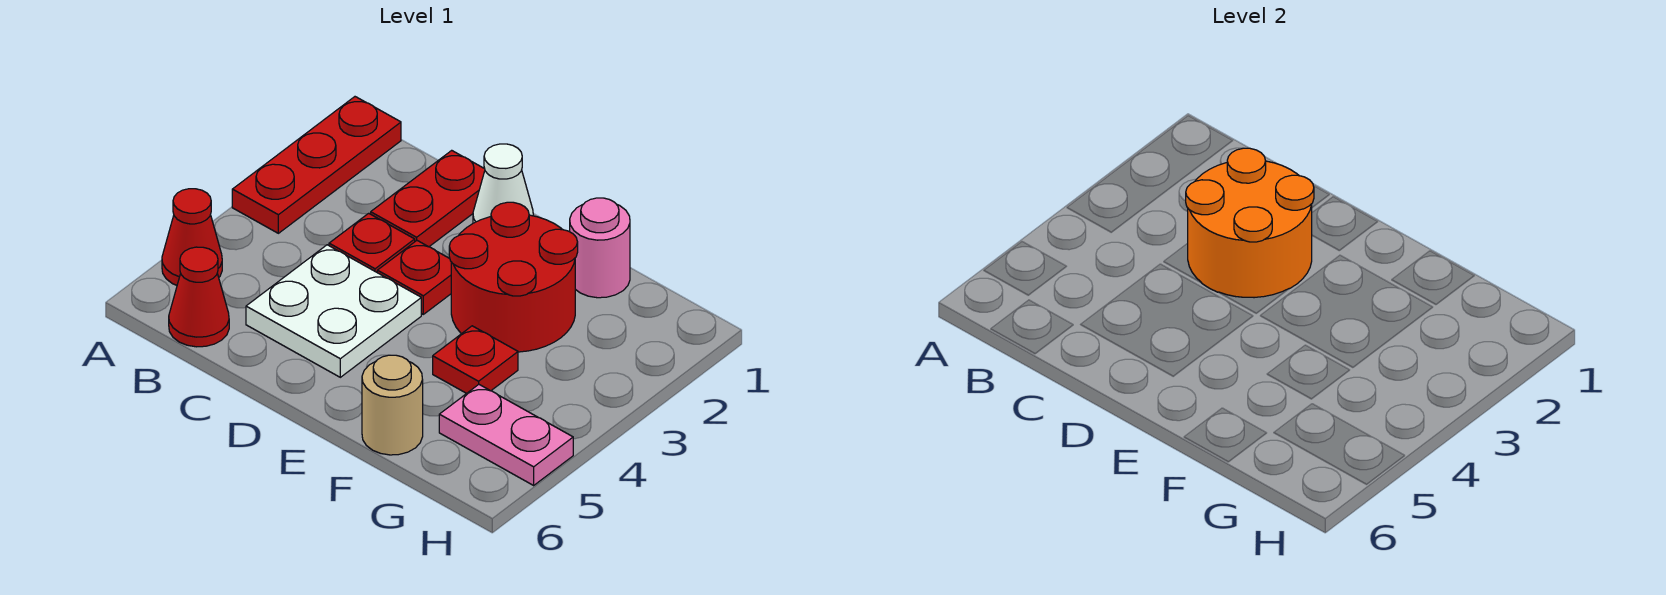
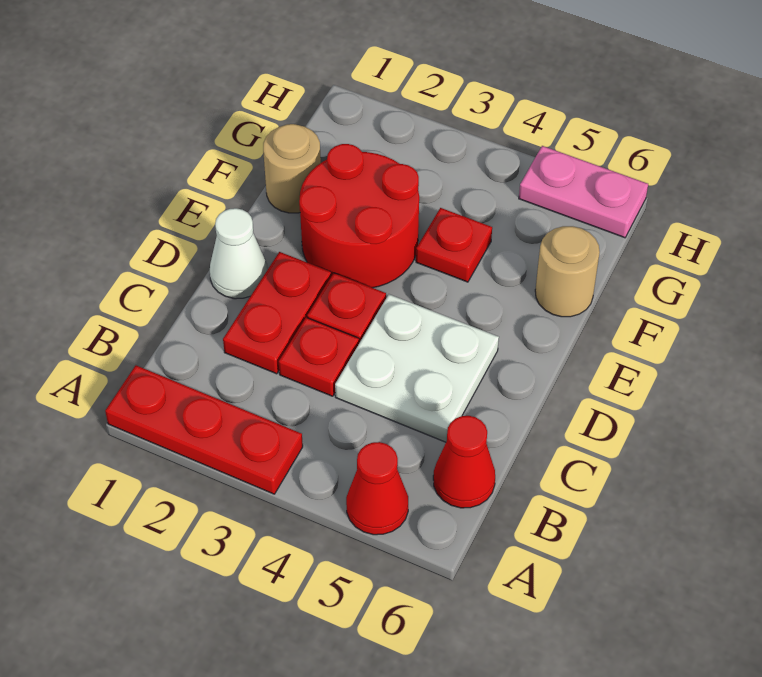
red 1x2 plate [371,150,485,247] -> red 1x2 plate turned to [223,252,331,374]
orange 2x2 round brick [1186,148,1314,298] -> none
pink 1x1 round brick [570,198,630,298] -> tan 1x1 round brick [263,124,321,213]
pink 1x2 plate [439,385,573,485] -> pink 1x2 plate turned to [519,146,648,238]

